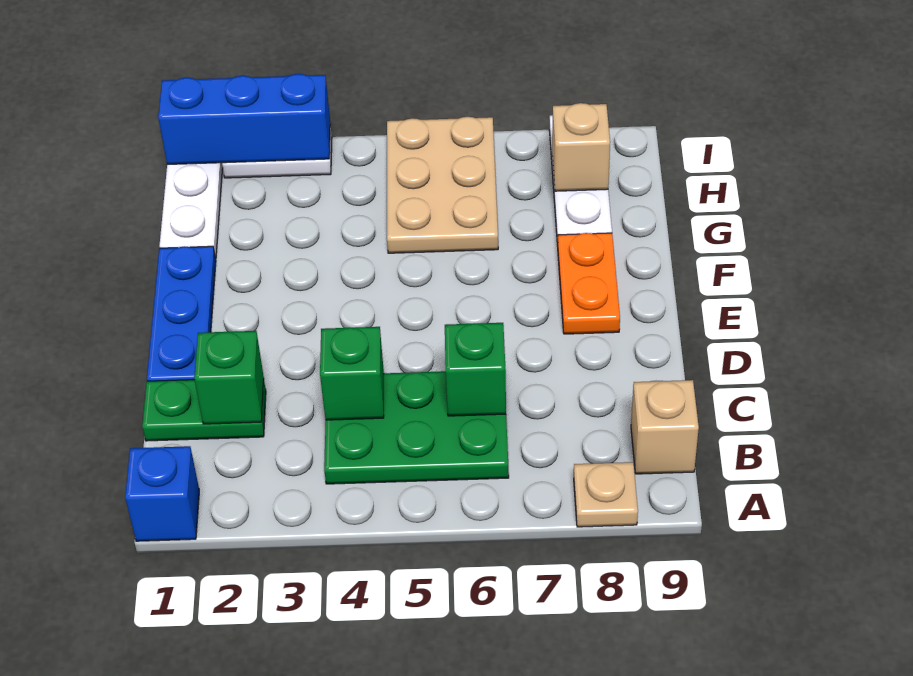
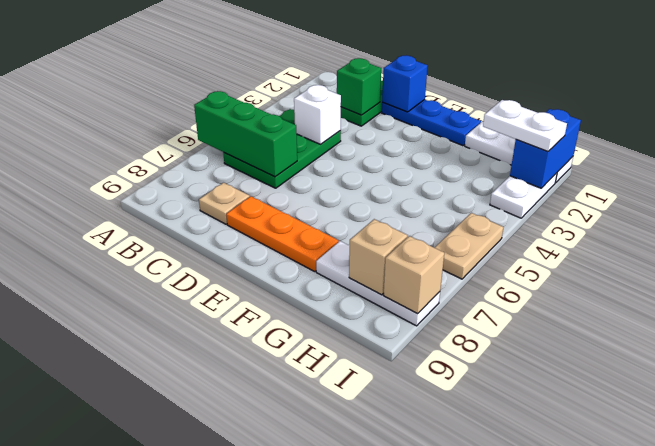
blue 1x1 brick [125,446,199,541] -> blue 1x1 brick moved to [382,55,428,112]
tan 1x1 plate [574,462,638,527] -> tan 1x1 plate moved to [199,183,250,224]
tan 1x1 brick [631,380,699,474] -> tan 1x1 brick moved to [383,236,444,313]
green 1x1 brick [320,327,384,420] -> white 1x1 brick [294,85,341,144]
green 1x1 brick [445,323,506,416] -> green 1x3 brick [194,91,297,177]
orange 1x2 plate [558,233,620,334] -> orange 1x3 plate [226,196,339,272]
tan 2x3 plate [387,117,498,253] -> tan 1x2 plate [435,213,503,279]
none -> white 1x2 plate [483,100,567,152]
blue 1x3 brick [158,74,330,164] -> blue 1x2 brick [510,109,581,188]

